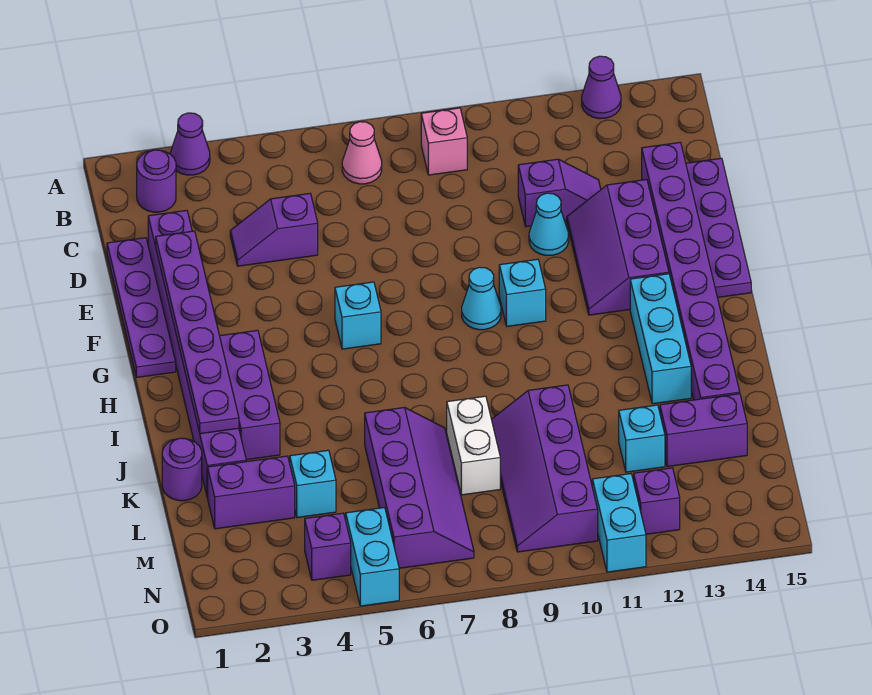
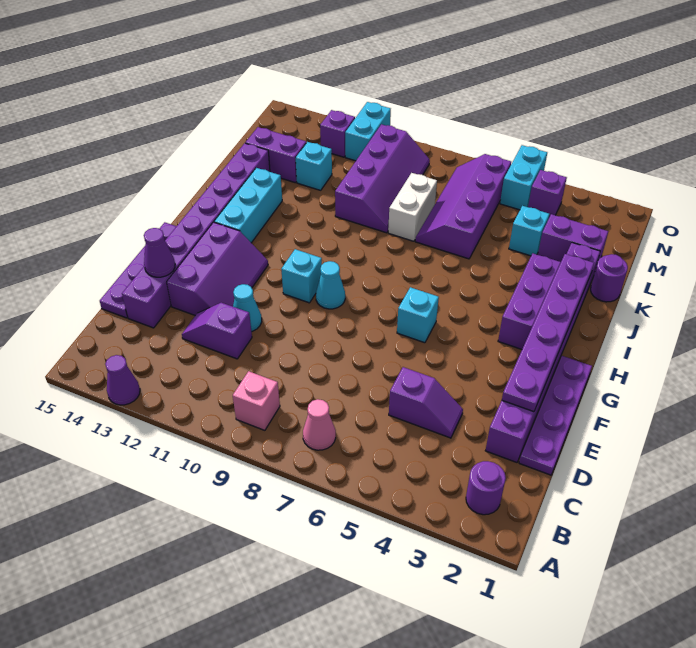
purple 1x1 cone [170,113,210,175] -> purple 1x1 cone moved to [144,228,175,277]

